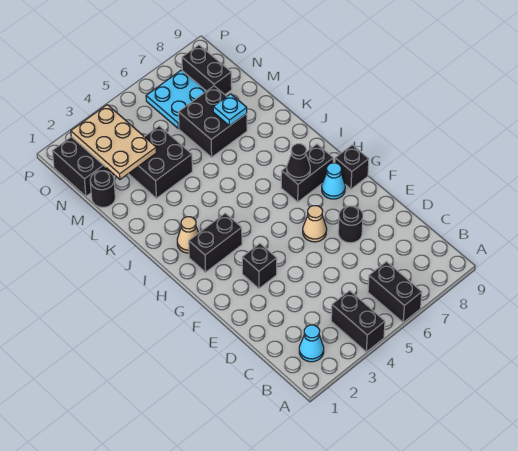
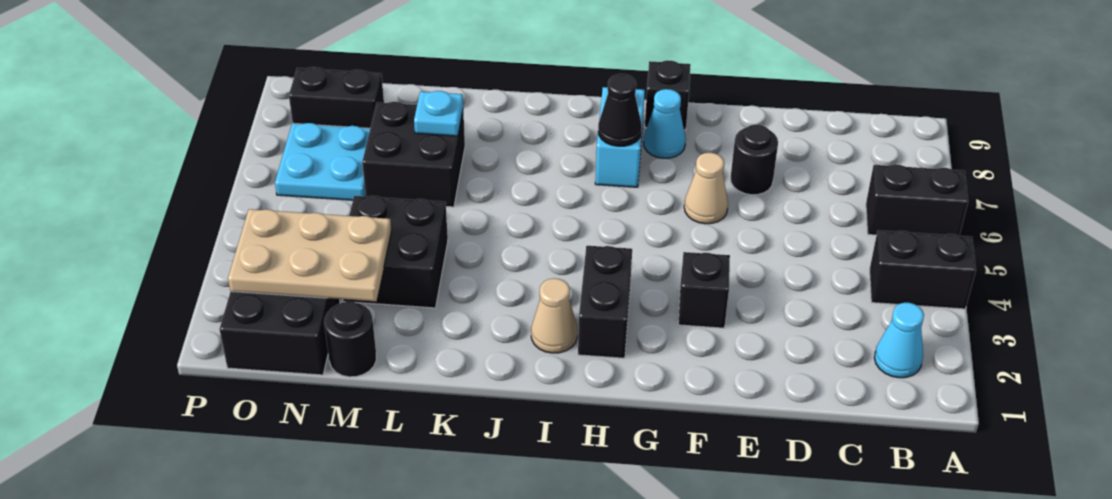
black 1x2 brick [281,144,333,202] -> cyan 1x2 brick [595,87,645,187]

